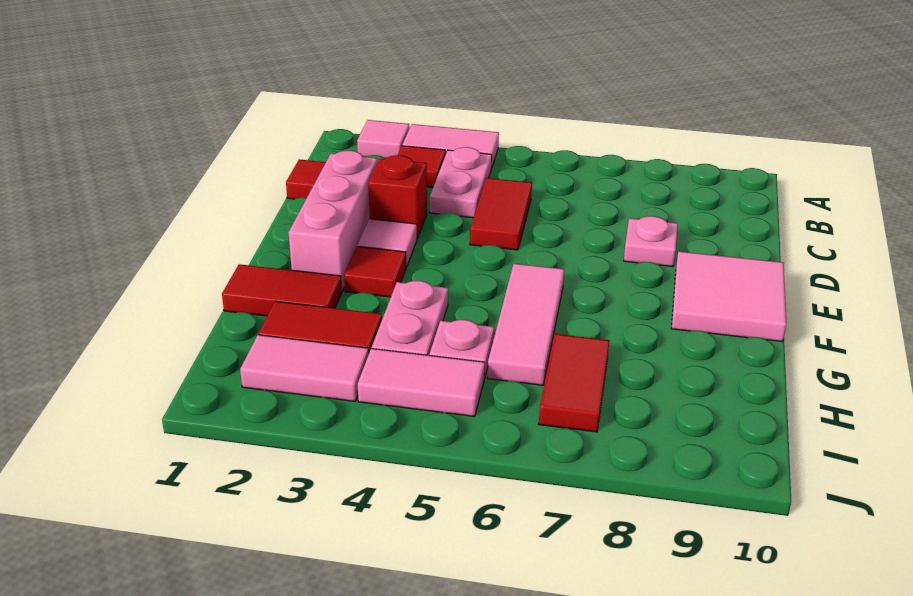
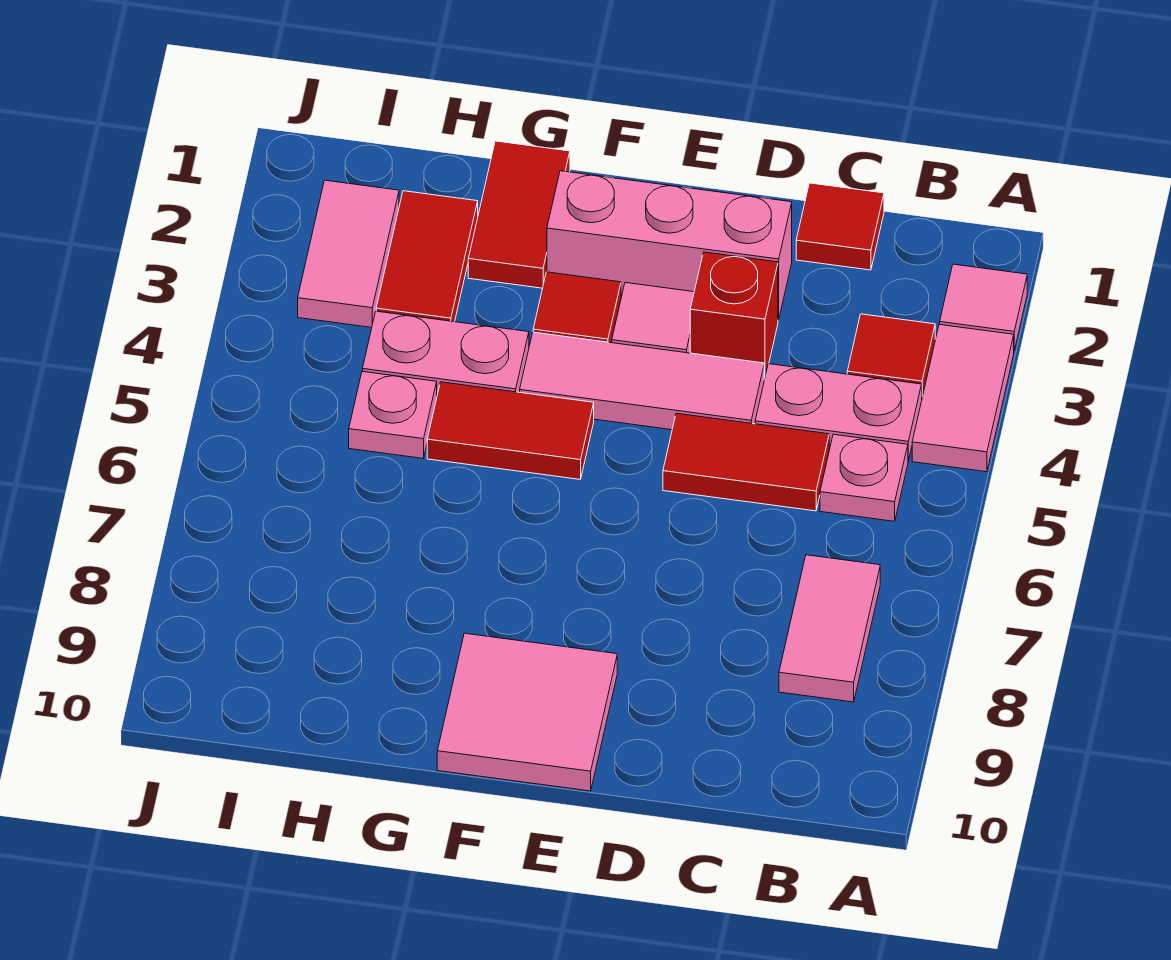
pink 1x1 plate [624,216,678,267] -> pink 1x1 plate moved to [820,434,908,521]
pink 1x3 tile [488,264,564,385] -> pink 1x3 tile moved to [520,332,764,430]
red 1x2 tile [539,334,609,432] -> red 1x2 tile moved to [427,382,594,479]
pink 1x2 tile [358,349,485,417] -> pink 1x2 tile moved to [779,555,880,702]

